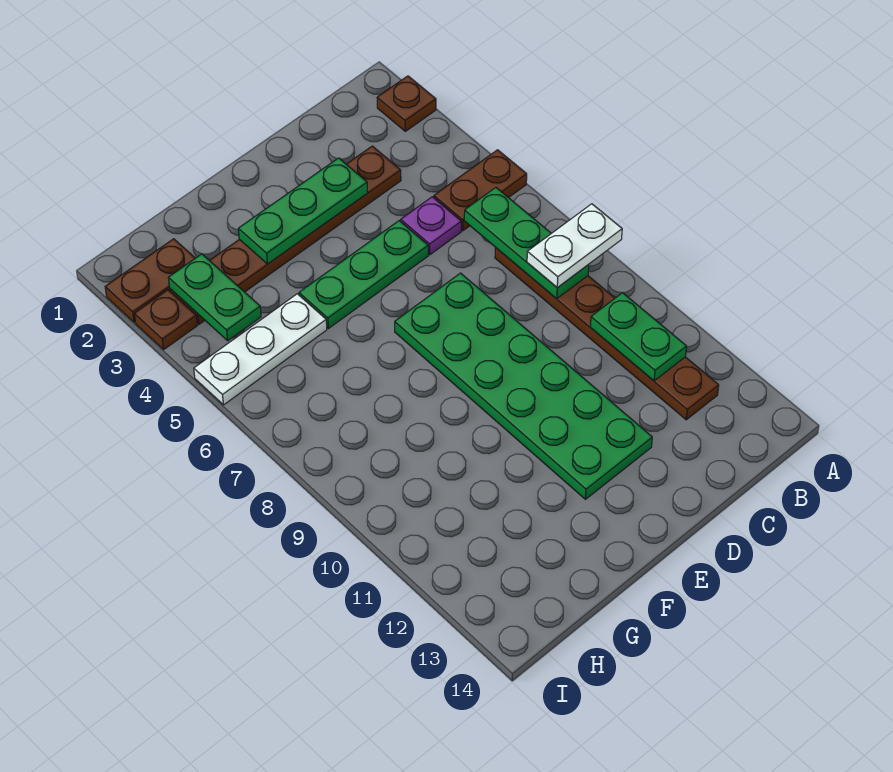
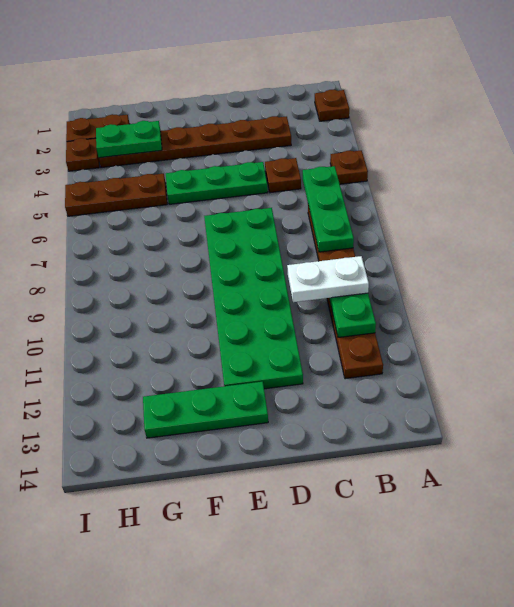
brown 1x2 plate [434,150,527,231] -> brown 1x1 plate [330,150,368,184]
white 1x2 plate [527,204,622,288] -> white 1x2 plate moved to [287,256,369,302]
purple 1x1 plate [401,197,461,255] -> brown 1x1 plate [265,158,301,193]
green 1x3 plate [238,158,368,264] -> green 1x3 plate moved to [143,382,268,438]
white 1x3 plate [194,294,327,405] -> brown 1x3 plate [65,174,167,216]
green 1x2 plate [169,254,261,341] -> green 1x2 plate turned to [96,121,162,158]

